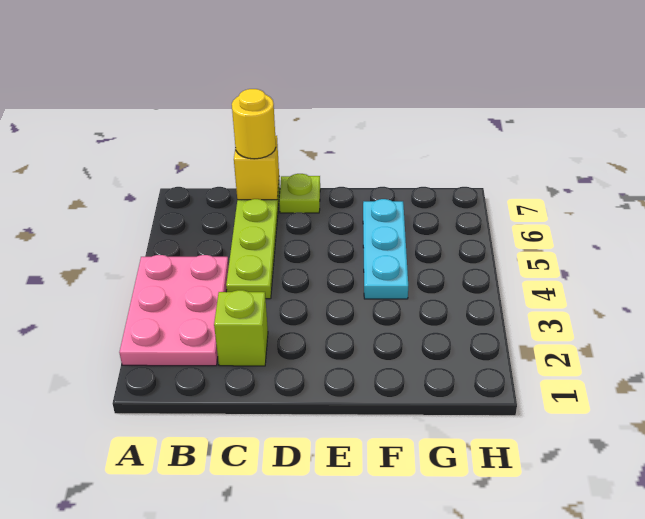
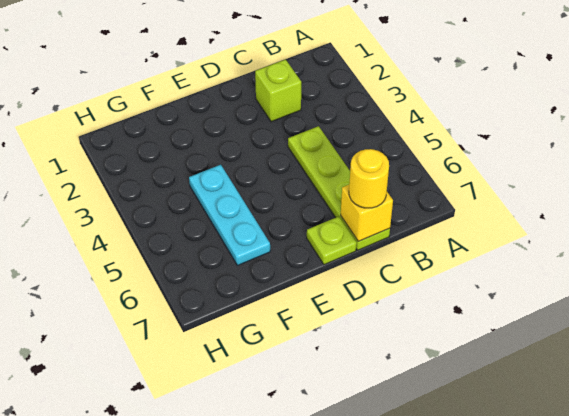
pink 2x3 plate [119,255,229,366] -> none

